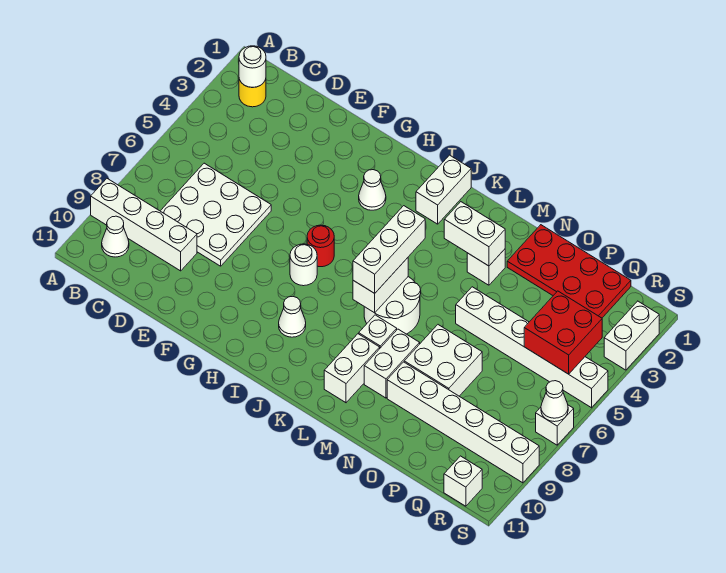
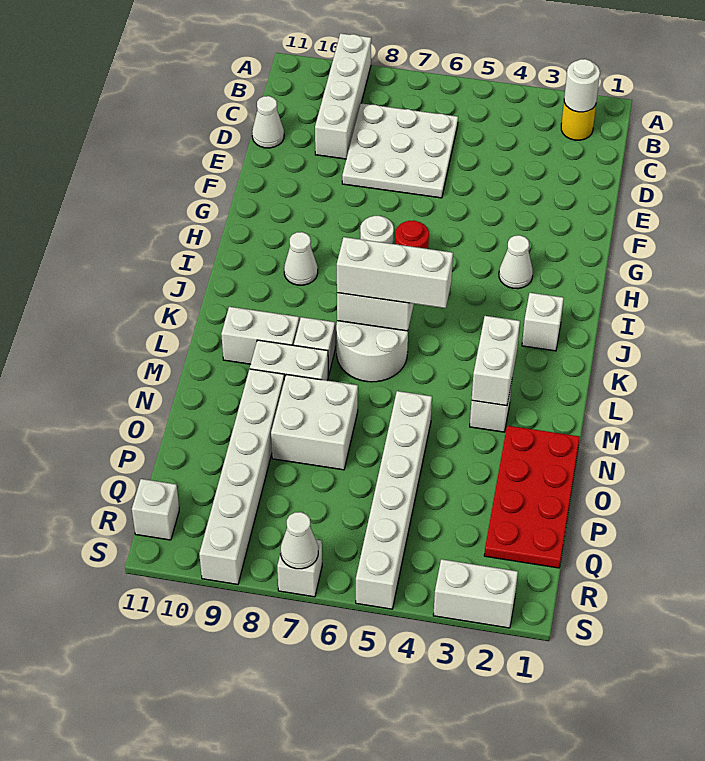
white 1x1 cone [102,216,129,257] -> white 1x1 cone moved to [252,96,284,148]
white 1x2 brick [416,155,471,224] -> white 1x1 brick [522,293,564,351]
red 2x2 brick [524,291,602,374] -> none

